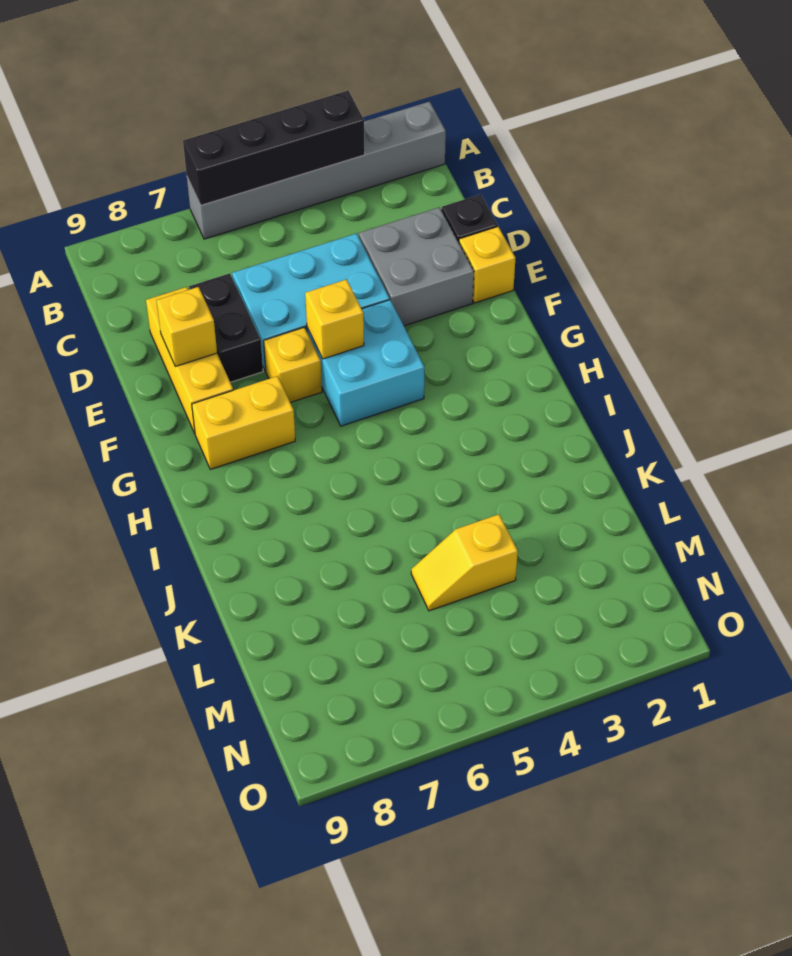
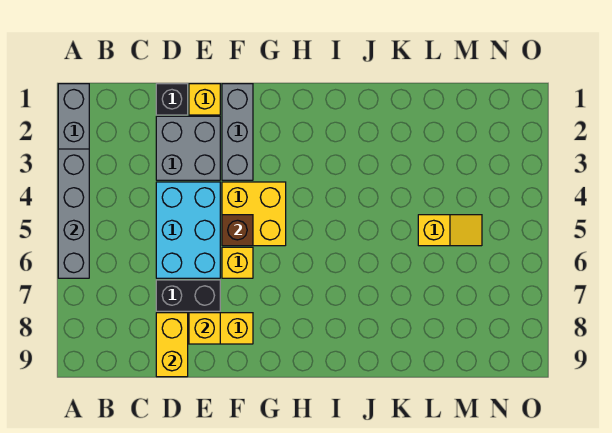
black 1x4 brick [183,91,365,205] -> grey 1x4 brick [58,149,89,278]
none -> grey 1x3 brick [222,84,253,180]
cyan 2x2 brick [307,300,424,426] -> yellow 2x2 brick [222,182,286,246]
yellow 1x1 brick [305,279,364,359] -> brown 1x1 brick [222,215,253,246]
yellow 1x2 brick [192,376,295,469] -> yellow 1x2 brick moved to [156,313,188,377]
yellow 1x2 slope [411,514,518,611] -> yellow 1x2 slope turned to [418,215,482,246]

